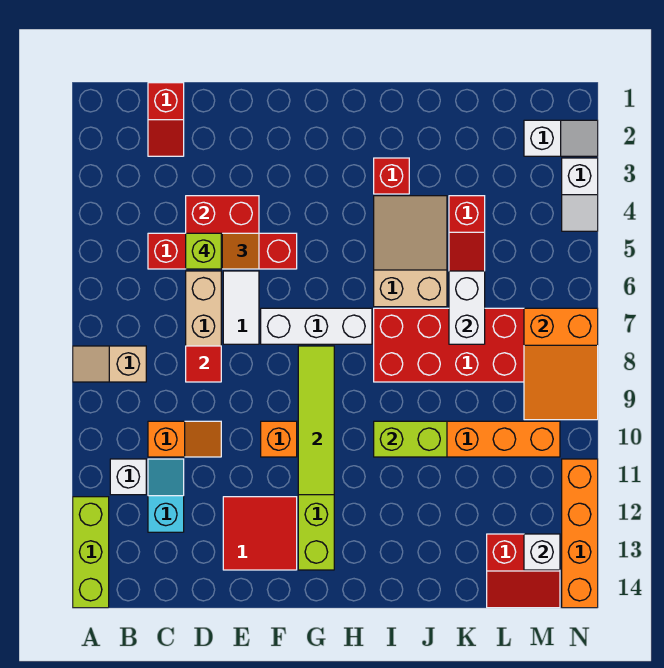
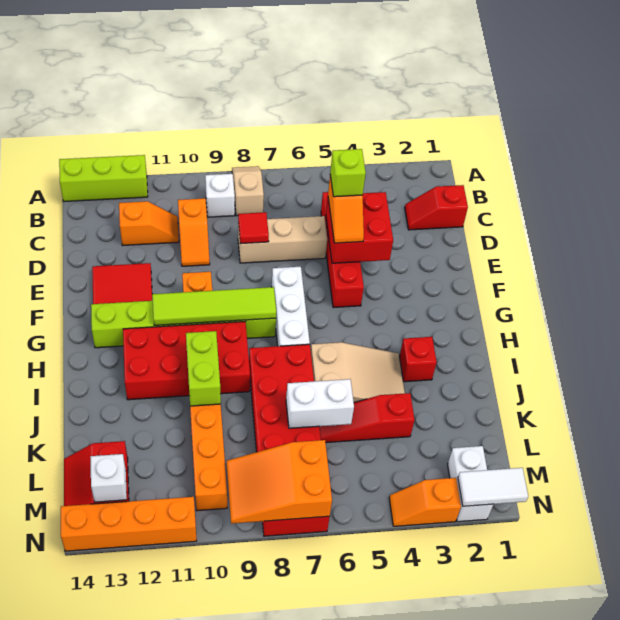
white 1x1 brick [110,459,146,495] -> white 1x1 brick moved to [205,174,235,217]
cyan 1x2 slope [148,459,184,532] -> orange 1x2 slope [119,201,179,246]
white 1x2 tile [223,271,259,344] -> white 1x2 tile moved to [458,468,528,506]
none -> red 2x4 brick [123,322,250,400]
white 1x2 slope [524,120,598,156] -> white 1x2 brick [448,446,494,522]
white 1x2 slope [562,158,598,231] -> orange 1x2 slope [389,478,461,526]

